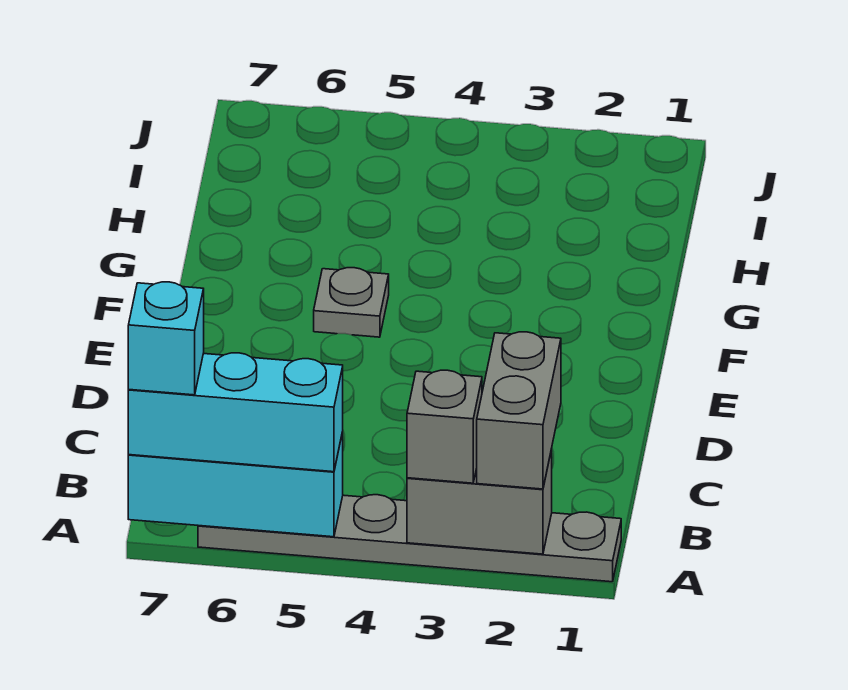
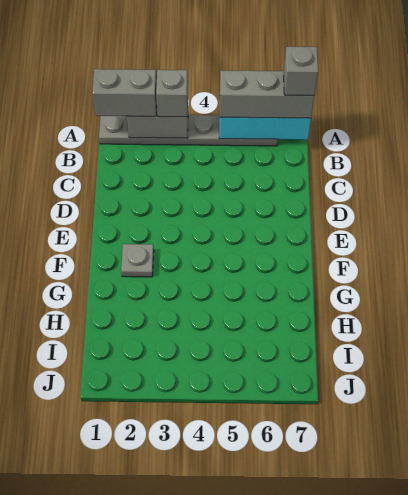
grey 1x2 brick [477,332,561,489] -> grey 1x2 brick turned to [92,69,157,116]
cyan 1x3 brick [128,353,343,472] -> grey 1x3 brick [220,70,315,118]
cyan 1x1 brick [128,282,204,395] -> grey 1x1 brick [284,47,318,95]
grey 1x1 plate [314,268,389,337] -> grey 1x1 plate moved to [121,244,154,277]

